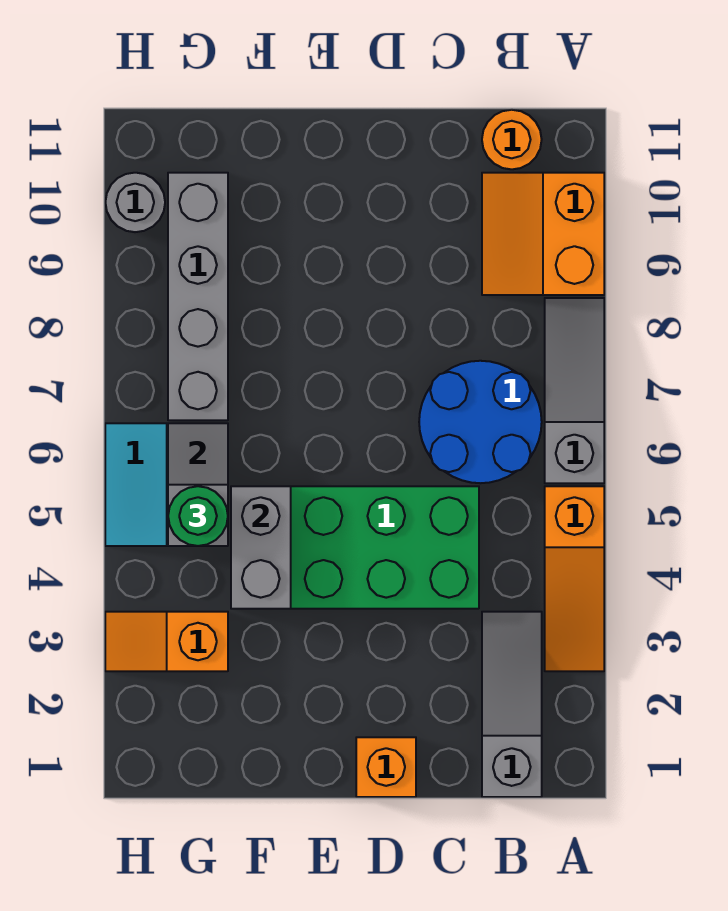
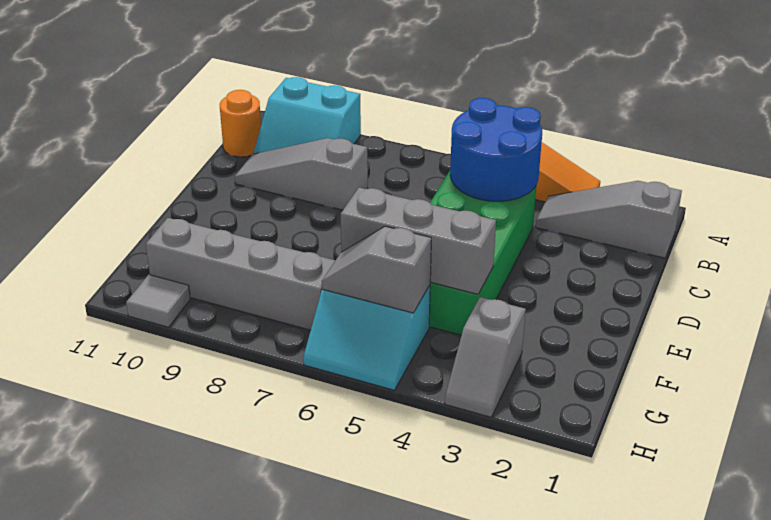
grey 1x3 slope [545,298,604,483] -> grey 1x3 slope moved to [235,138,368,210]
orange 2x2 slope [482,173,604,295] -> cyan 2x2 slope [253,77,361,154]
blue 2x2 round brick [419,361,542,483] -> blue 2x2 round brick moved to [450,98,542,201]
orange 1x1 brick [356,737,416,797] -> none
grey 1x2 brick [231,486,291,609] -> grey 1x3 brick [341,188,496,294]
orange 1x2 slope [105,612,228,671] -> grey 1x2 slope [445,297,526,417]
green 1x1 round brick [168,486,228,546] -> none
grey 1x1 round brick [105,173,165,232] -> grey 1x1 tile [126,275,190,327]

